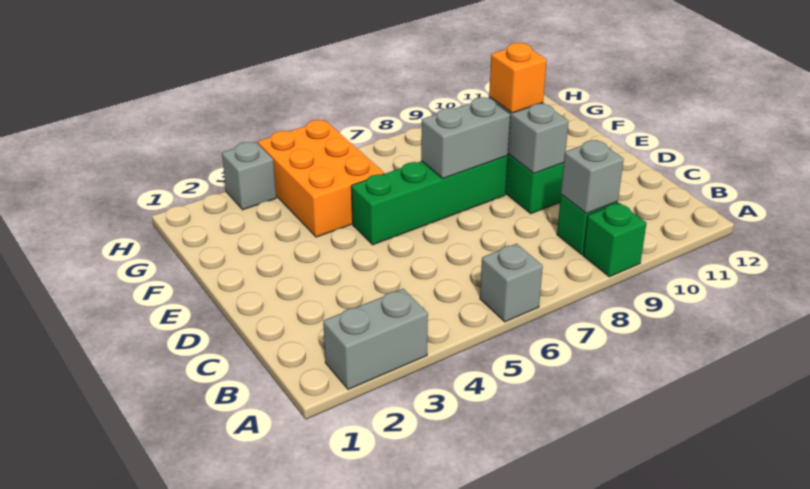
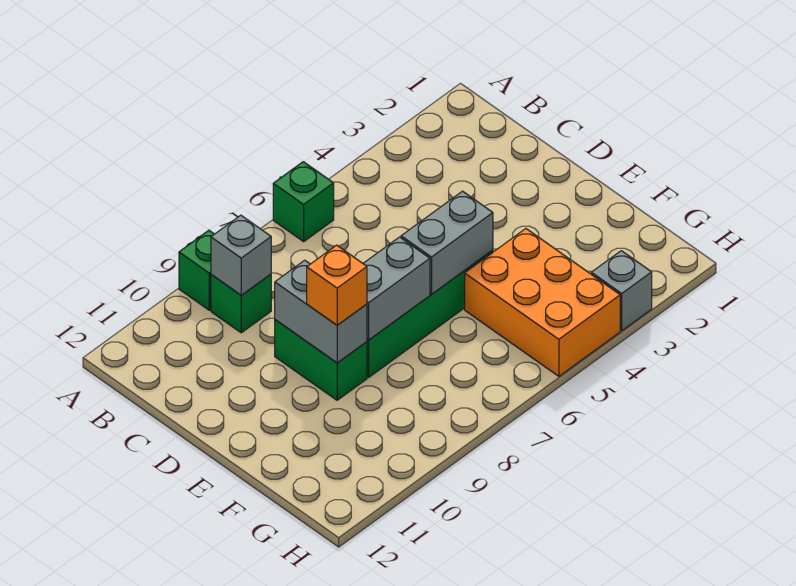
grey 1x2 brick [323,289,428,390] -> grey 1x2 brick moved to [401,191,493,294]
grey 1x1 brick [480,244,543,322] -> green 1x1 brick [273,162,334,242]

